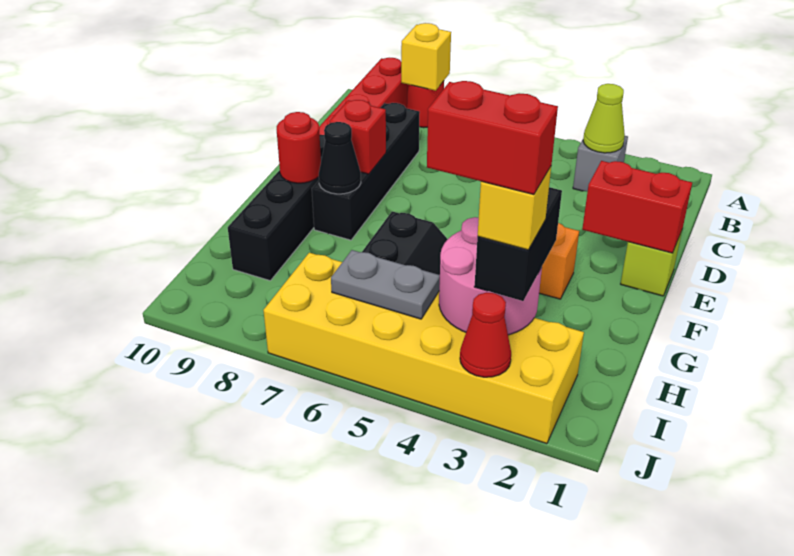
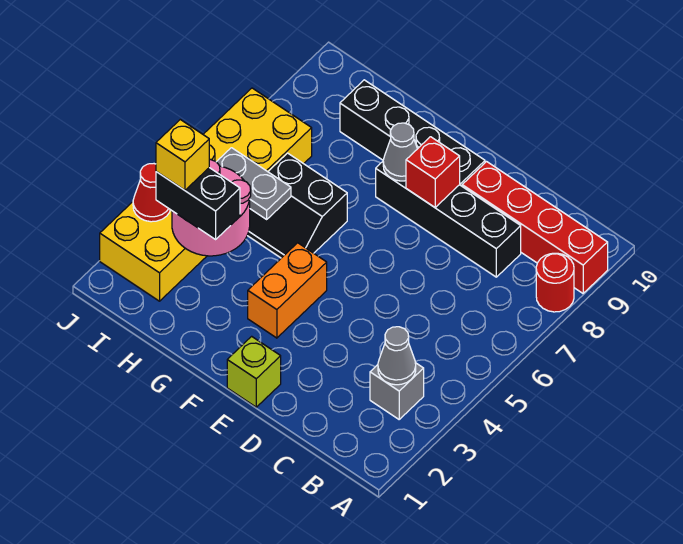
yellow 1x1 brick [401,23,451,91] -> none
lime 1x1 cone [583,84,625,153] -> grey 1x1 cone [378,327,416,385]
red 1x2 brick [582,161,692,253] -> none
black 1x1 cone [319,122,361,194] -> grey 1x1 cone [383,123,417,181]
red 1x1 round brick [277,112,321,183] -> none
red 1x2 brick [427,81,558,195] -> none
grey 1x2 plate [331,250,440,319] -> grey 1x2 plate turned to [217,148,291,219]

